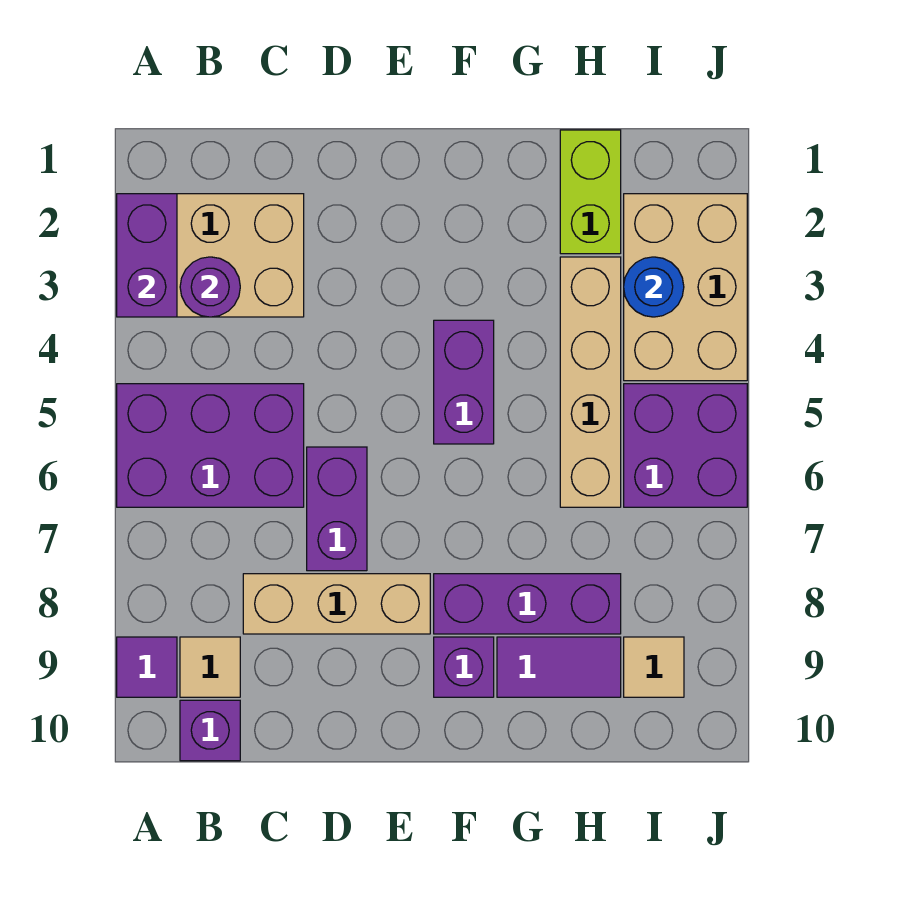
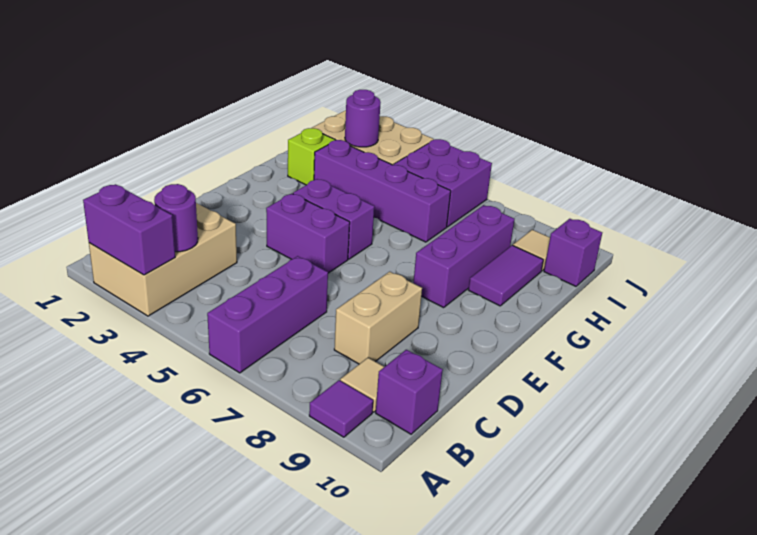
purple 2x3 brick [117,384,304,507] -> purple 1x3 brick [207,256,328,373]
tan 1x3 brick [243,574,430,634] -> tan 1x2 brick [334,272,422,364]
purple 1x2 brick [307,447,367,571] -> purple 1x2 brick moved to [266,194,350,273]
purple 1x1 brick [434,637,494,697] -> purple 1x1 brick moved to [544,219,602,286]
lime 1x2 brick [560,130,621,254] -> lime 1x1 brick [288,128,335,185]
tan 1x4 brick [560,257,621,507] -> purple 1x4 brick [314,140,451,242]
blue 1x1 round brick [624,257,684,317] -> purple 1x1 round brick [345,90,381,147]

